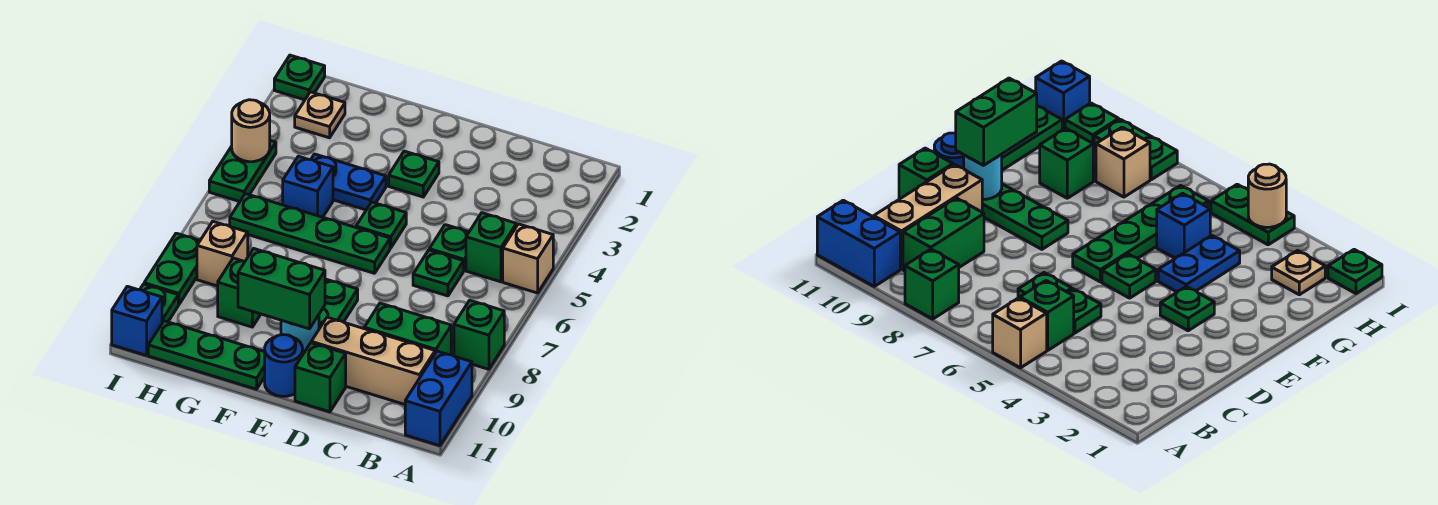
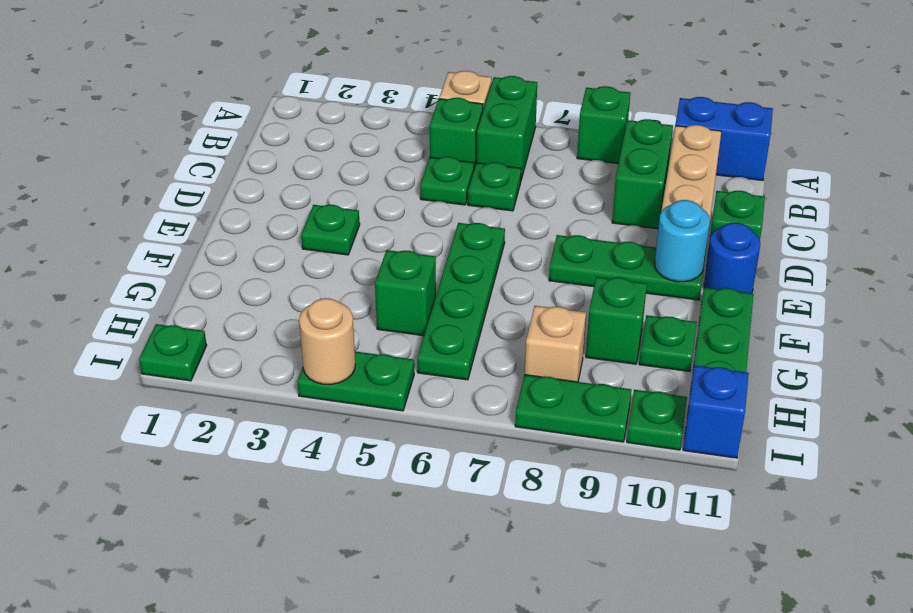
green 1x1 plate [356,202,406,248] -> green 1x1 plate moved to [639,315,697,372]
green 1x2 brick [238,249,325,329] -> green 1x2 brick moved to [477,76,537,180]
blue 1x2 plate [311,154,386,210] -> none
blue 1x1 brick [283,156,333,217] -> green 1x1 brick [375,250,436,336]
tan 1x1 plate [295,92,345,138] -> none

